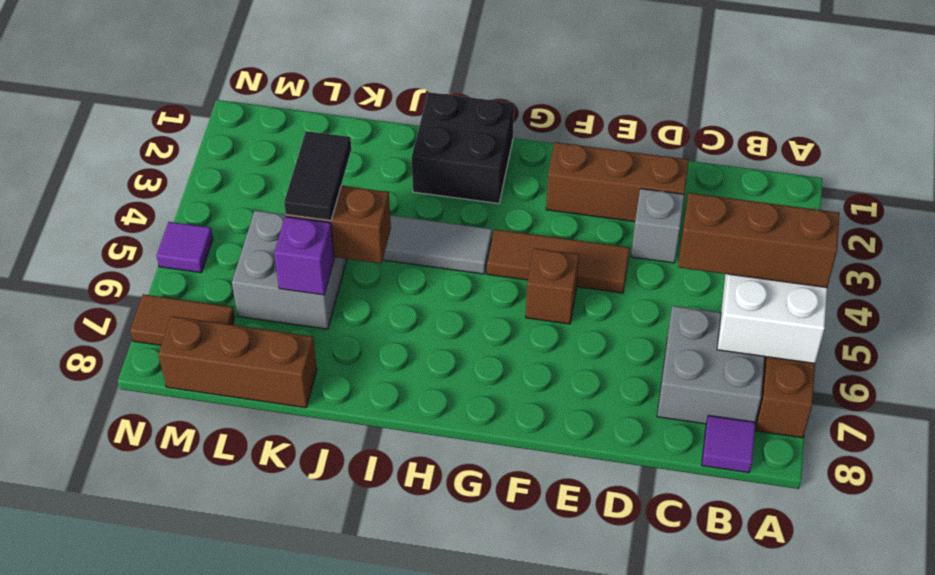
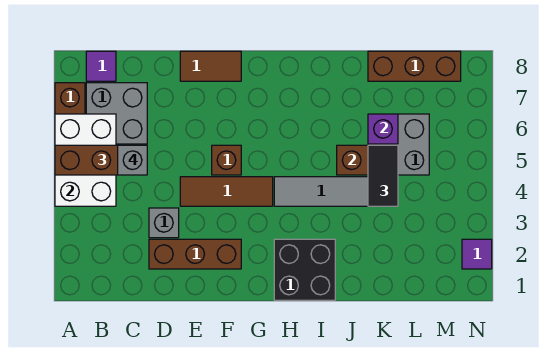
none -> grey 1x1 brick [118,145,147,175]
brown 1x2 tile [130,294,235,345] -> brown 1x2 tile moved to [180,51,241,81]
purple 1x1 tile [157,222,213,273] -> purple 1x1 tile moved to [462,239,492,269]

